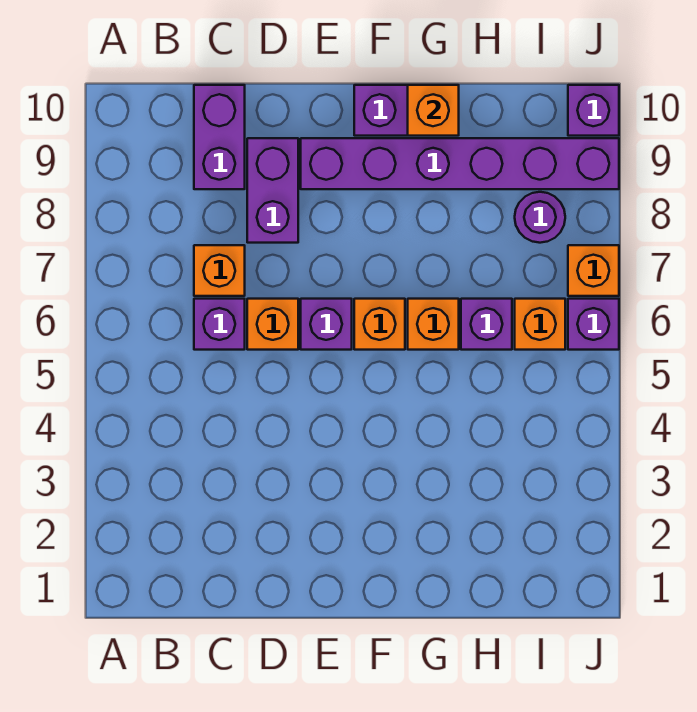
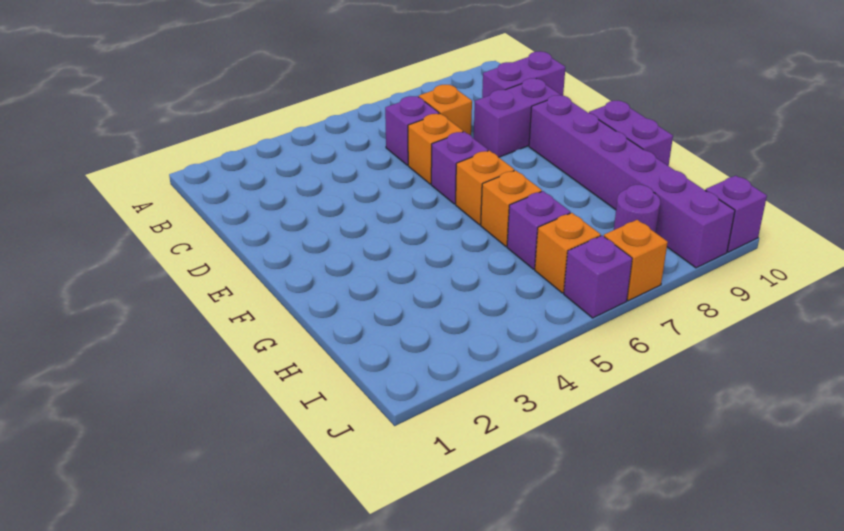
orange 1x1 brick [408,85,459,136] -> none

